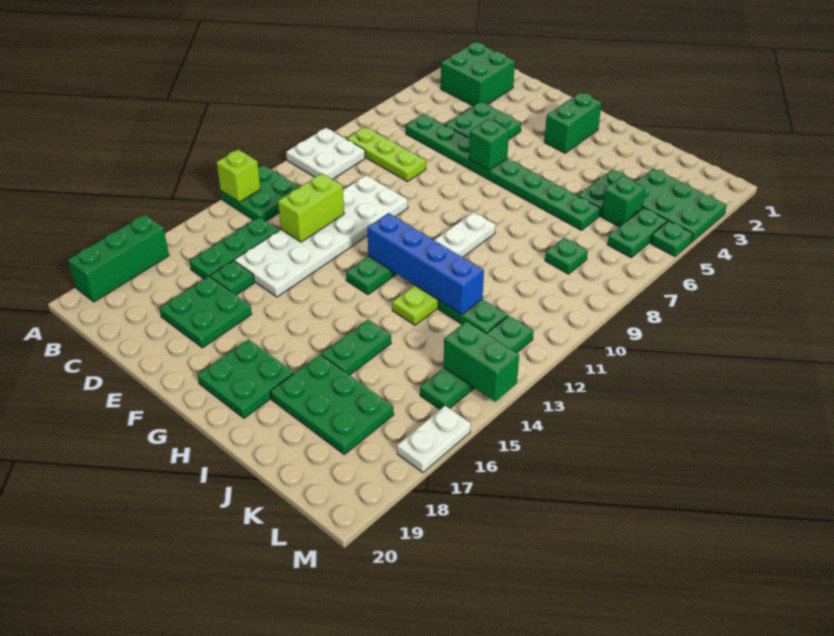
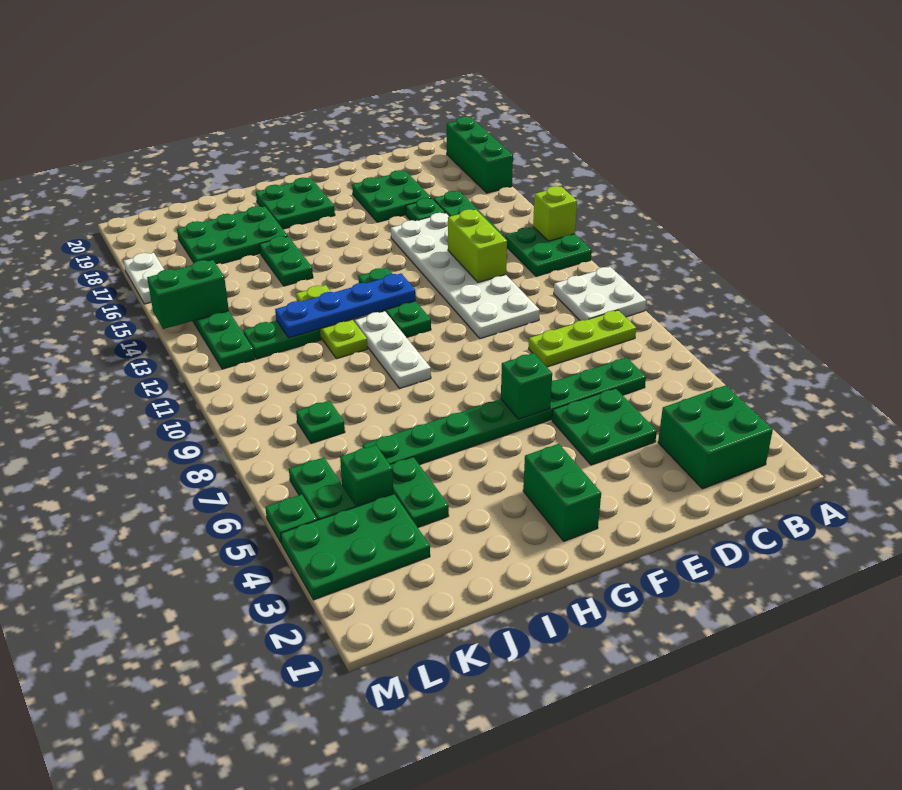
blue 1x4 brick [367,213,484,315] -> blue 1x4 plate [275,274,416,338]

